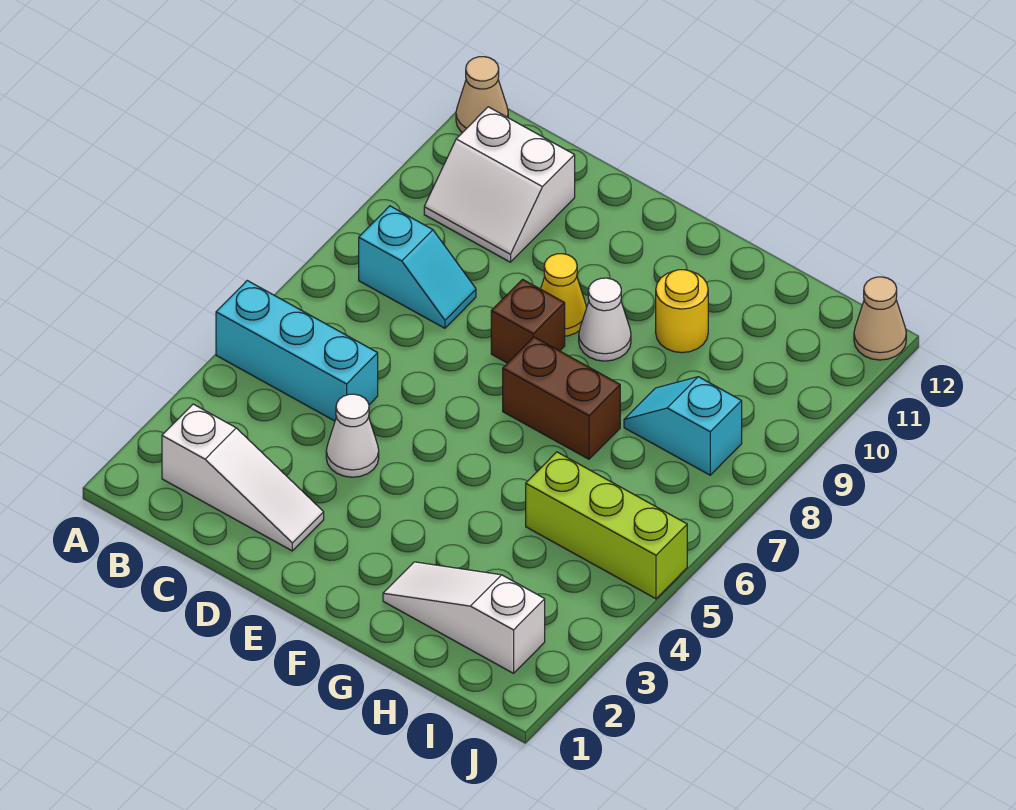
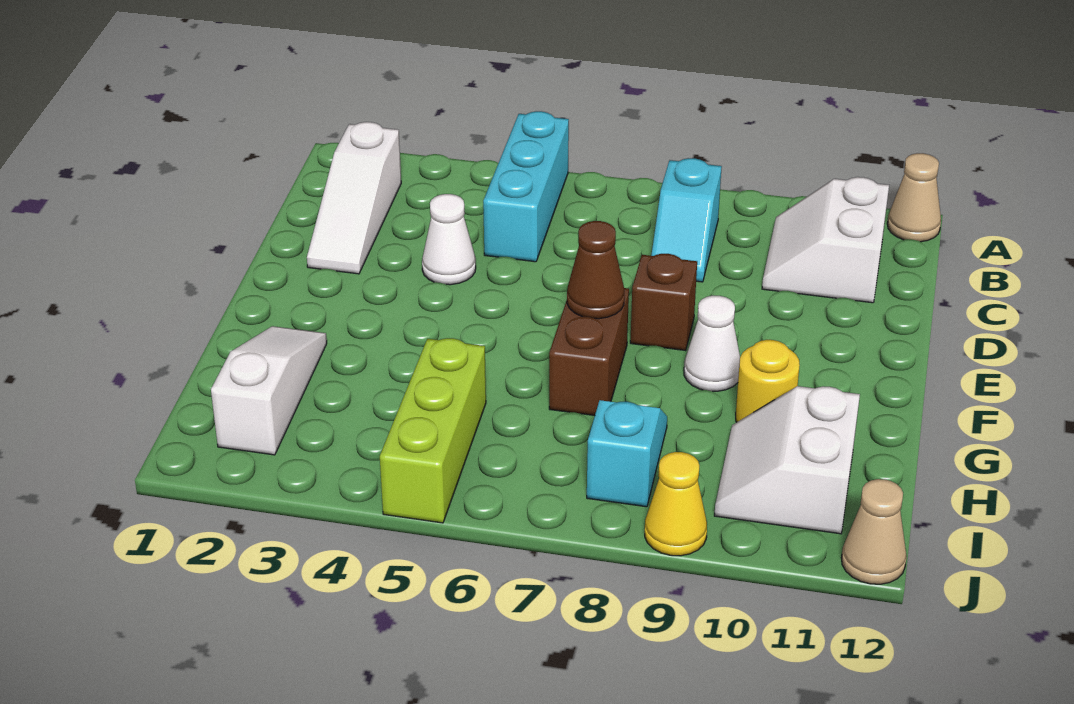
yellow 1x1 cone [541,254,587,336] -> yellow 1x1 cone moved to [645,452,707,556]
none -> brown 1x1 cone [567,221,624,319]
none -> white 2x2 slope [714,386,860,534]

